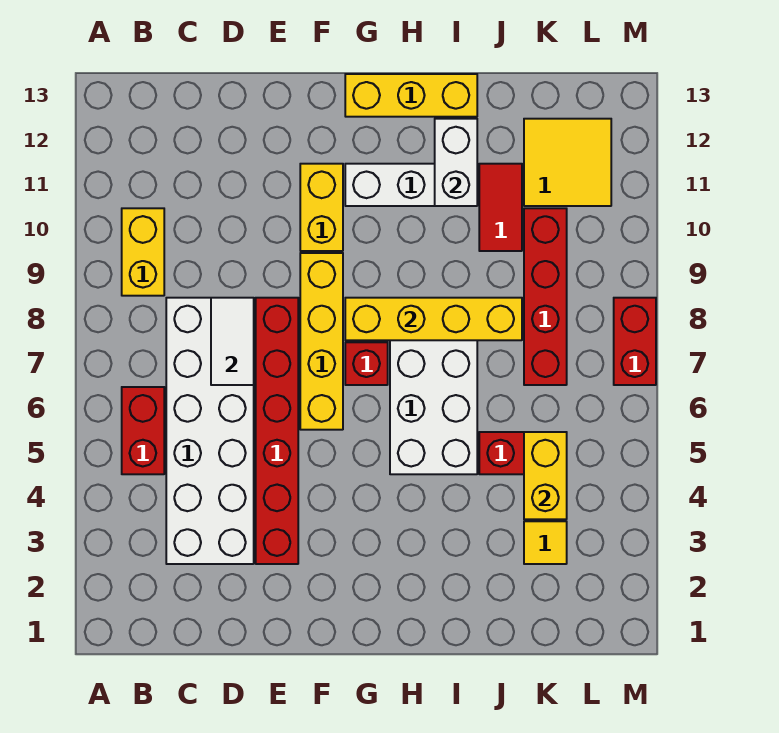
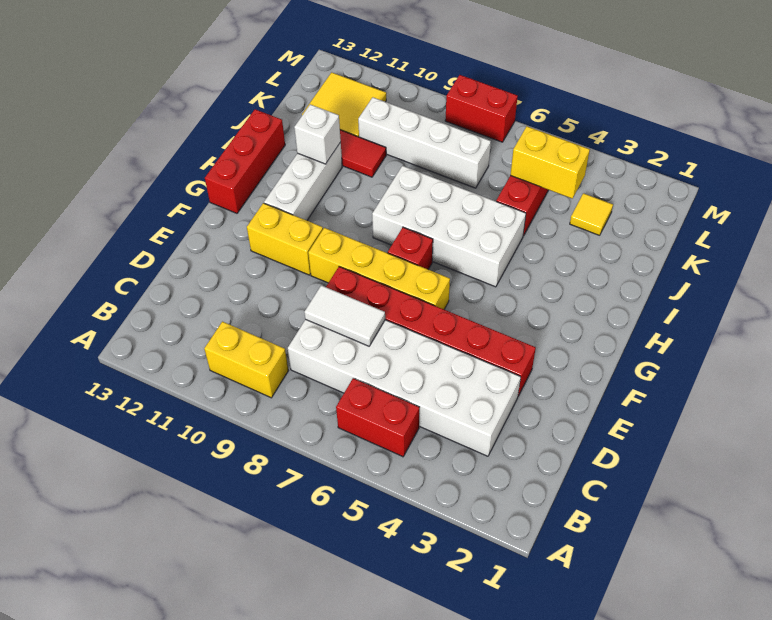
yellow 1x4 brick [345,298,522,340] -> none
yellow 1x3 brick [345,74,477,117] -> red 1x3 brick [205,109,285,213]
white 1x2 brick [435,119,477,206] -> white 1x1 brick [294,104,341,164]
red 1x4 brick [524,208,567,385] -> white 1x4 brick [358,97,491,188]

